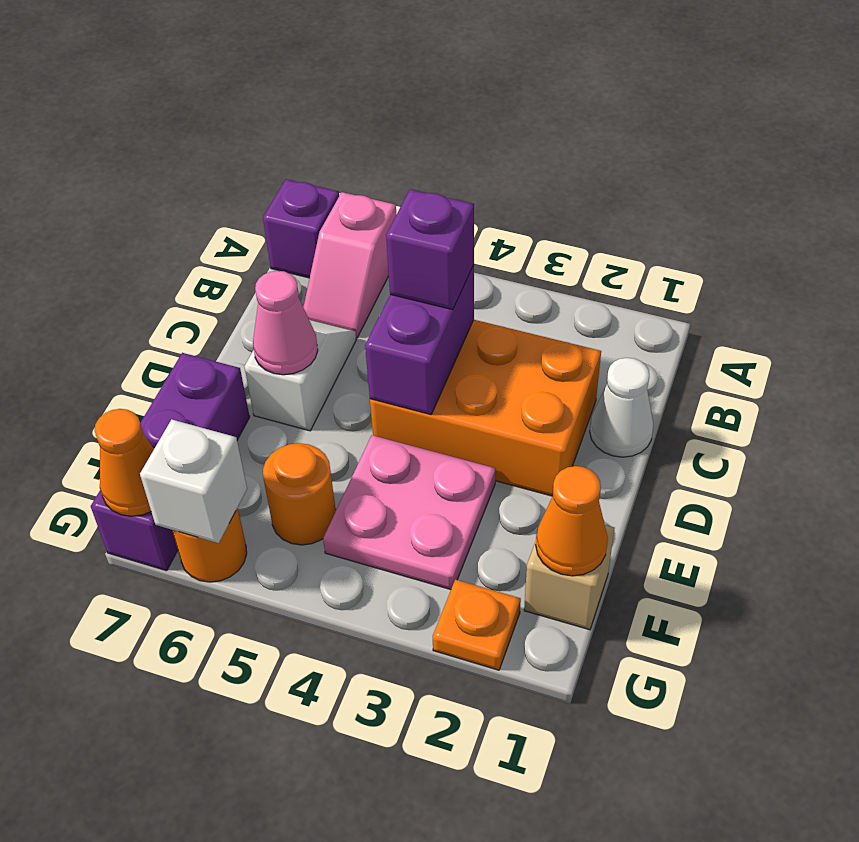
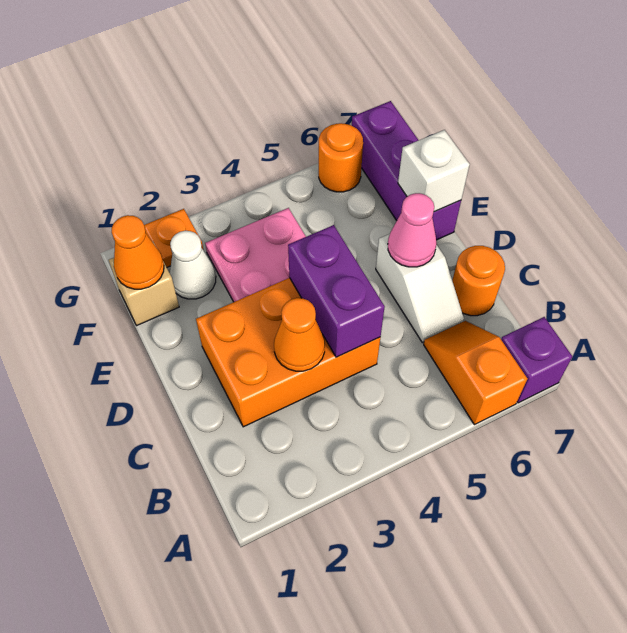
pink 1x2 slope [303,192,396,338] -> orange 1x2 slope [424,321,528,425]
white 1x1 cone [590,358,653,457] -> white 1x1 cone moved to [170,231,216,299]
purple 1x1 brick [386,189,474,310] -> none
orange 1x1 round brick [263,443,336,545] -> orange 1x1 round brick moved to [452,246,505,316]
white 1x1 brick [140,419,247,543] -> white 1x1 brick moved to [398,130,470,212]
orange 1x1 cone [95,409,154,516] -> orange 1x1 cone moved to [274,298,325,371]

